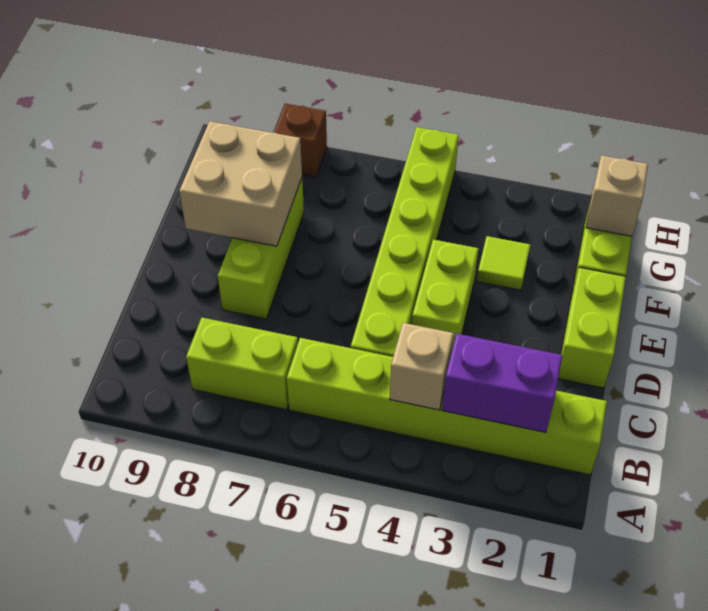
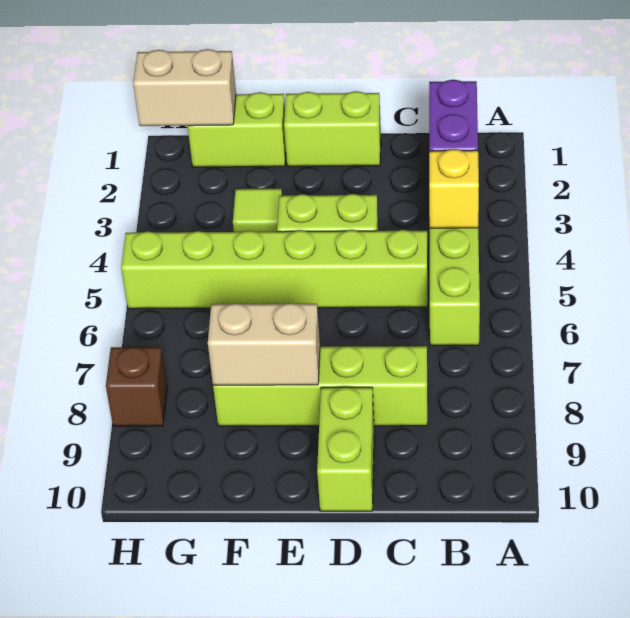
tan 1x1 brick [390,323,454,410] -> yellow 1x1 brick [429,149,479,228]
lime 1x2 brick [186,318,298,410] -> lime 1x2 brick moved to [317,387,374,511]
lime 1x3 brick [218,178,304,319] -> lime 1x4 brick [213,346,427,426]
tan 2x2 brick [179,121,302,246] -> tan 1x2 brick [208,303,320,385]
tan 1x1 brick [586,155,648,236] -> tan 1x2 brick [133,49,236,126]

